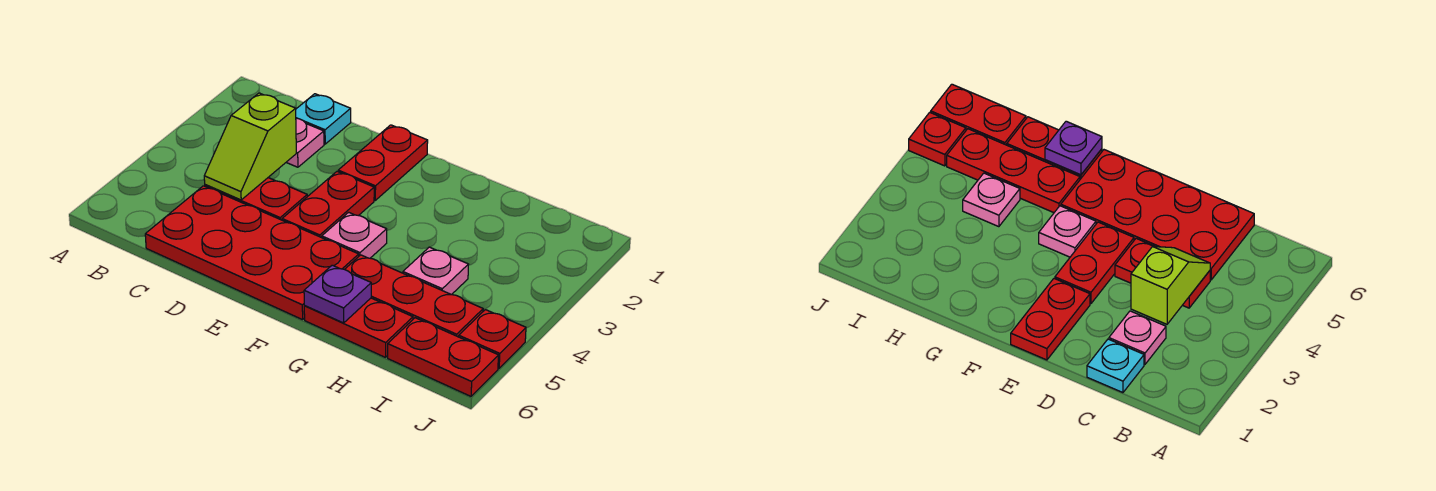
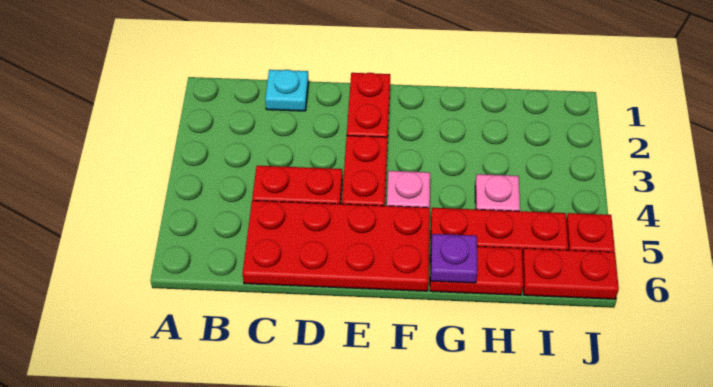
pink 1x1 plate [286,118,324,167] -> none
lime 1x2 slope [204,93,296,200] -> none

